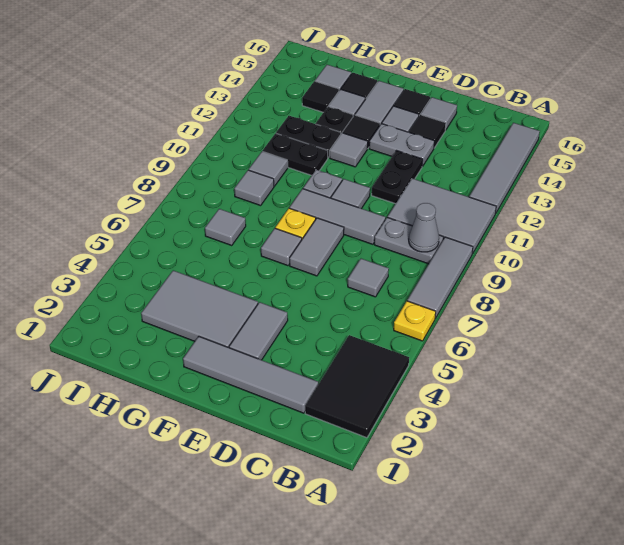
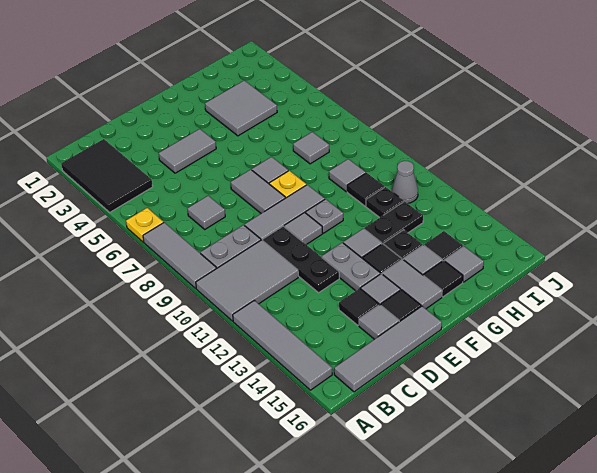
grey 1x1 cone [409,203,439,252] -> grey 1x1 cone moved to [392,161,418,203]
grey 1x4 tile [183,337,318,413] -> grey 1x4 tile moved to [334,306,442,392]
black 1x2 plate [372,151,423,204] -> black 1x3 plate [263,226,339,293]
grey 1x2 plate [369,124,434,166] -> grey 1x2 plate turned to [322,243,380,291]
grey 1x2 tile [229,302,288,360] -> grey 1x2 tile turned to [159,129,216,173]
grey 2x3 tile [141,270,258,348] -> grey 2x2 tile [205,80,277,136]
black 1x2 plate [263,133,328,175] -> black 1x1 plate [366,187,404,218]
grey 1x1 tile [249,151,288,186] -> black 1x1 tile [347,173,385,206]

